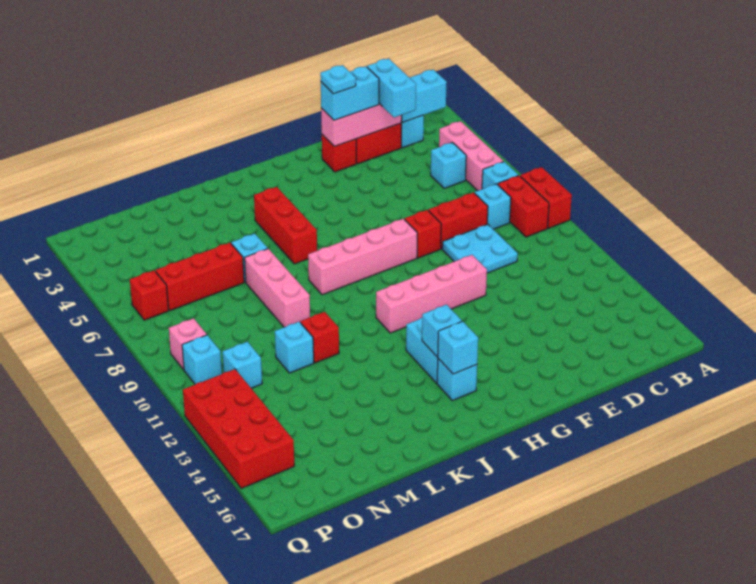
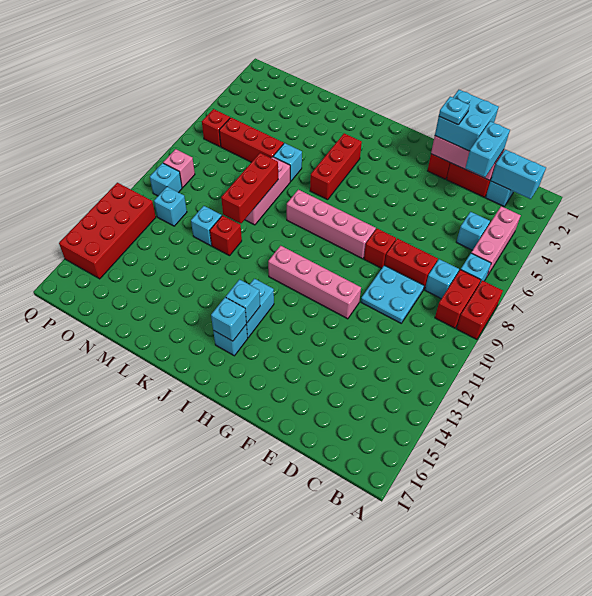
cyan 1x2 brick [321,66,379,120] -> cyan 2x2 brick [435,90,499,151]
none -> red 1x3 brick [221,153,278,223]

